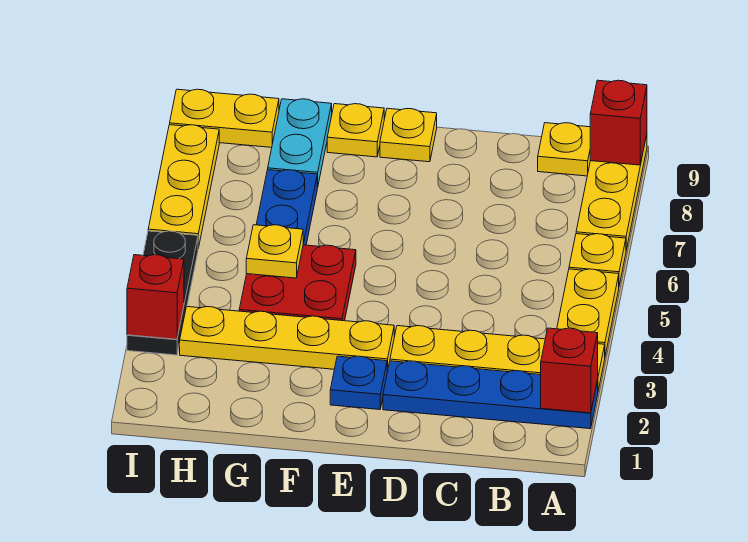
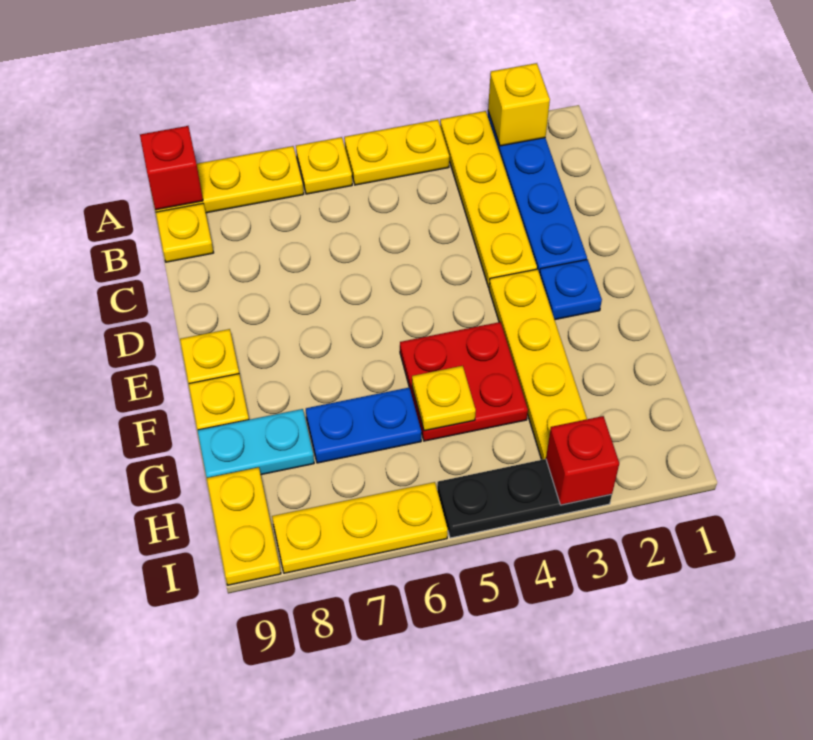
red 1x1 brick [541,328,598,413] -> yellow 1x1 brick [488,63,550,146]

